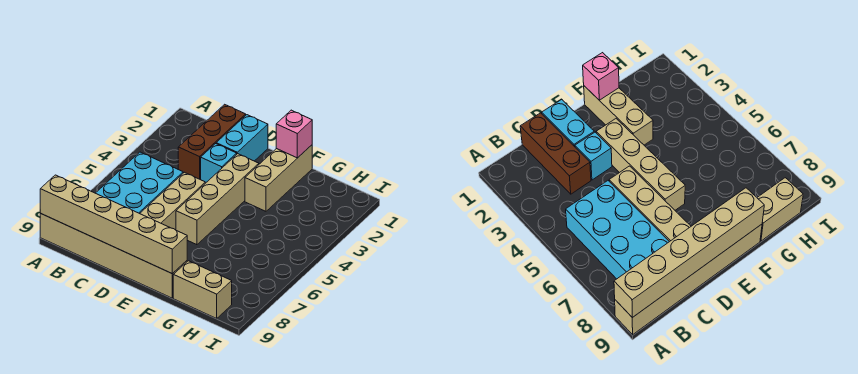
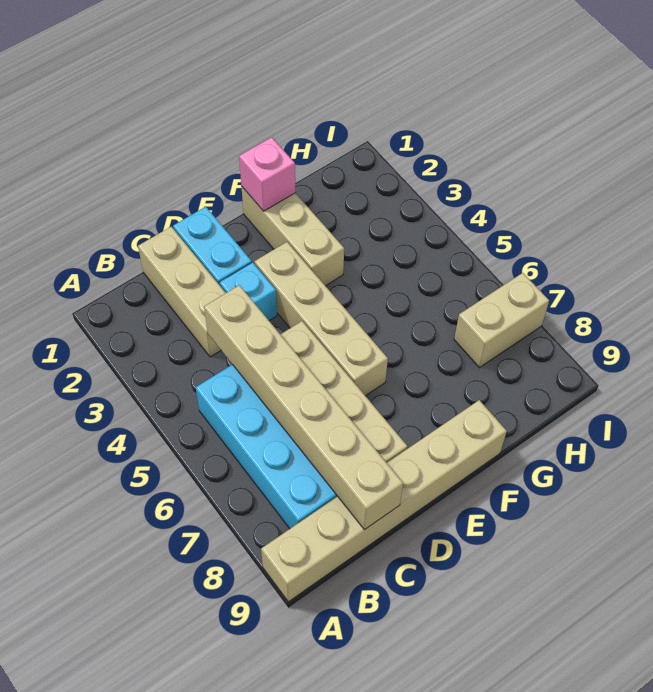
tan 1x6 brick [40,175,187,274] -> tan 1x6 brick turned to [204,285,403,530]
brown 1x3 brick [178,104,246,180] -> tan 1x3 brick [138,227,225,357]
tan 1x2 brick [173,261,232,318] -> tan 1x2 brick moved to [454,273,549,368]

